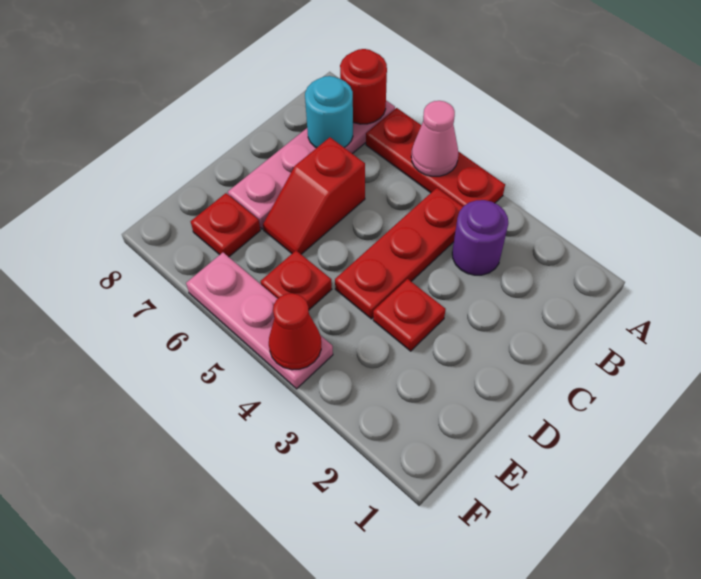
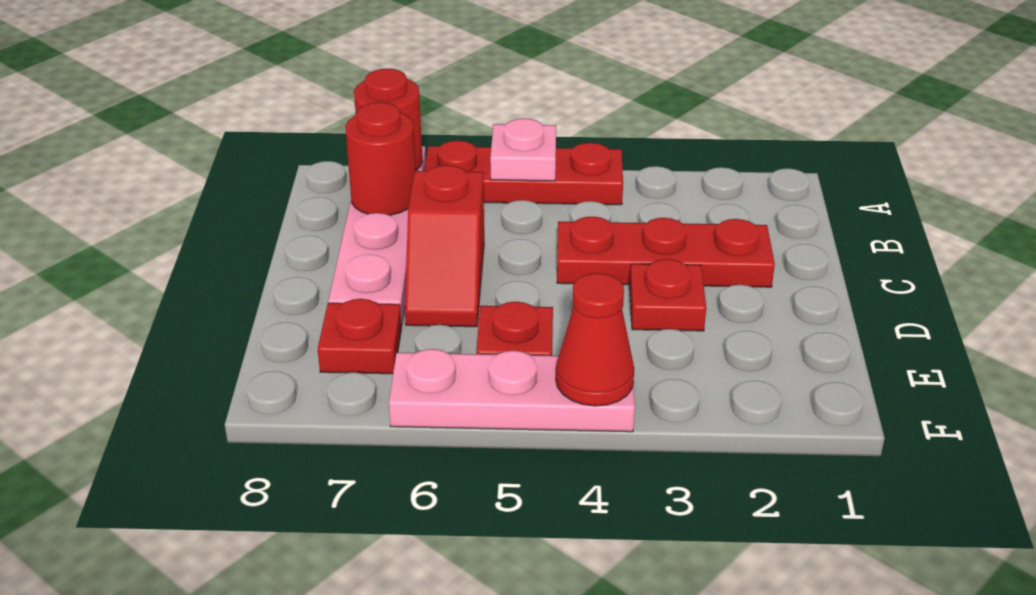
pink 1x1 cone [411,101,458,176] -> pink 1x1 plate [490,118,556,181]
purple 1x1 round brick [452,200,508,275] -> none
red 1x3 plate [335,188,463,319] -> red 1x3 plate turned to [557,217,775,287]
cyan 1x1 round brick [305,76,353,148] -> red 1x1 round brick [345,102,415,215]

